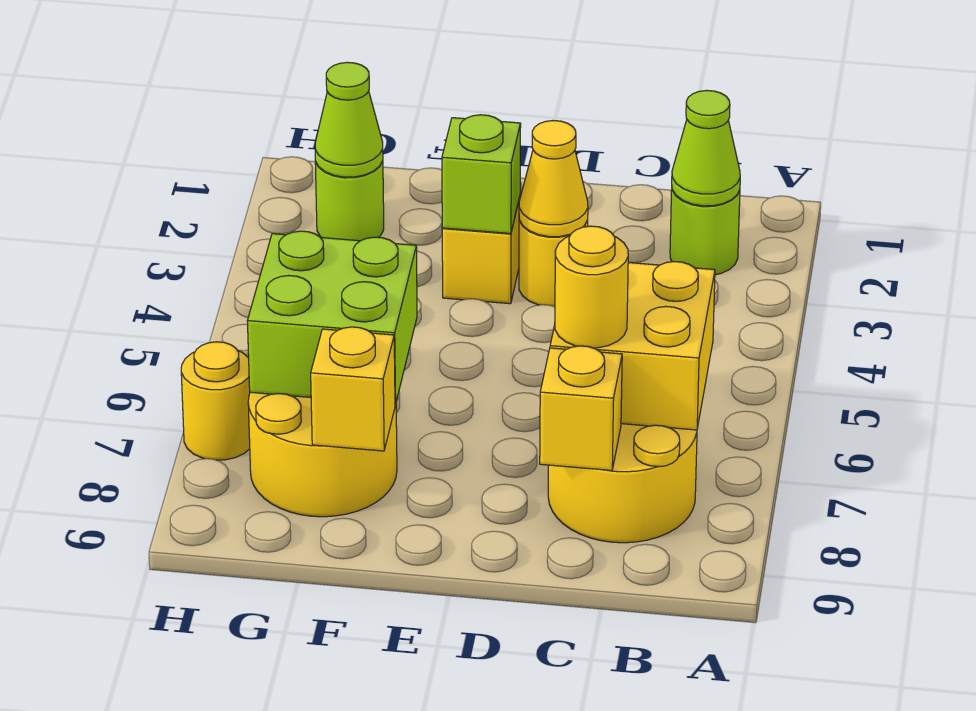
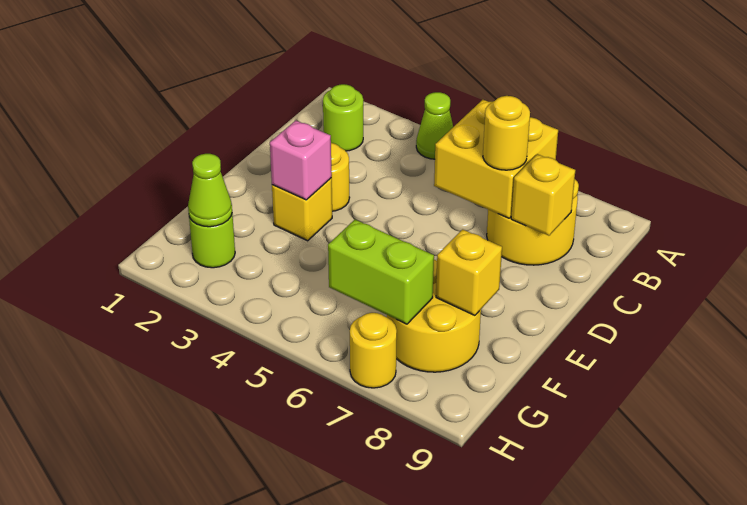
lime 1x1 cone [672,90,740,206] -> lime 1x1 cone moved to [416,92,453,159]
yellow 1x1 cone [519,121,588,237] -> none
lime 1x1 brick [442,115,521,234] -> pink 1x1 brick [270,120,332,200]
lime 2x2 brick [247,231,417,405] -> lime 1x2 brick [328,220,434,324]

